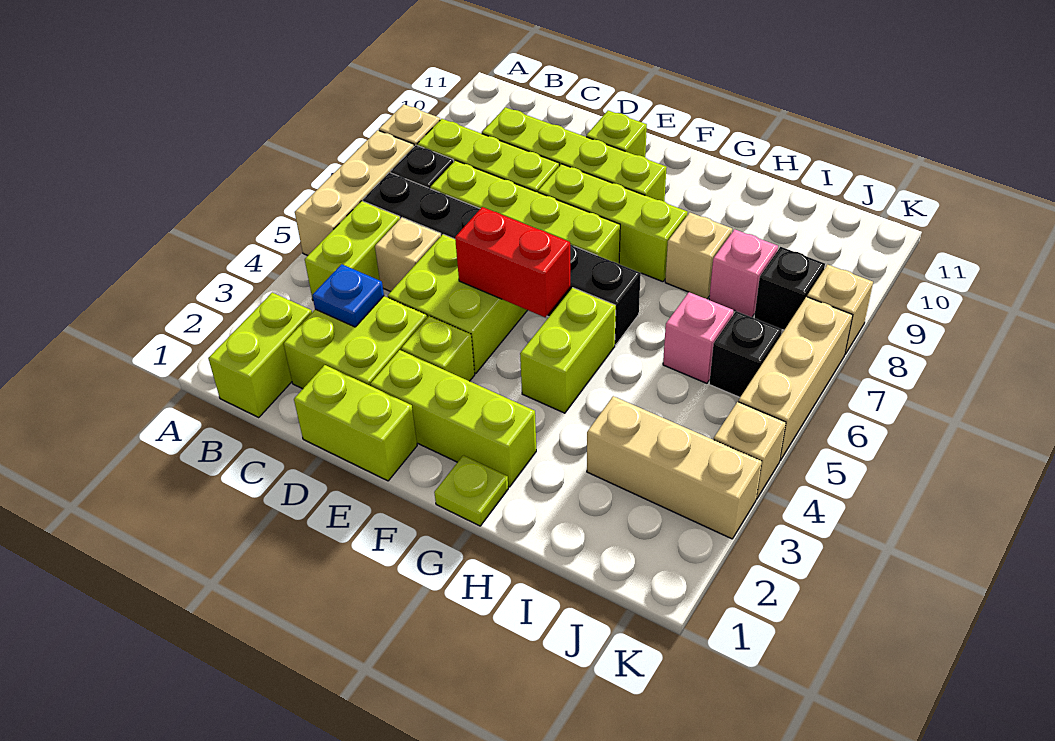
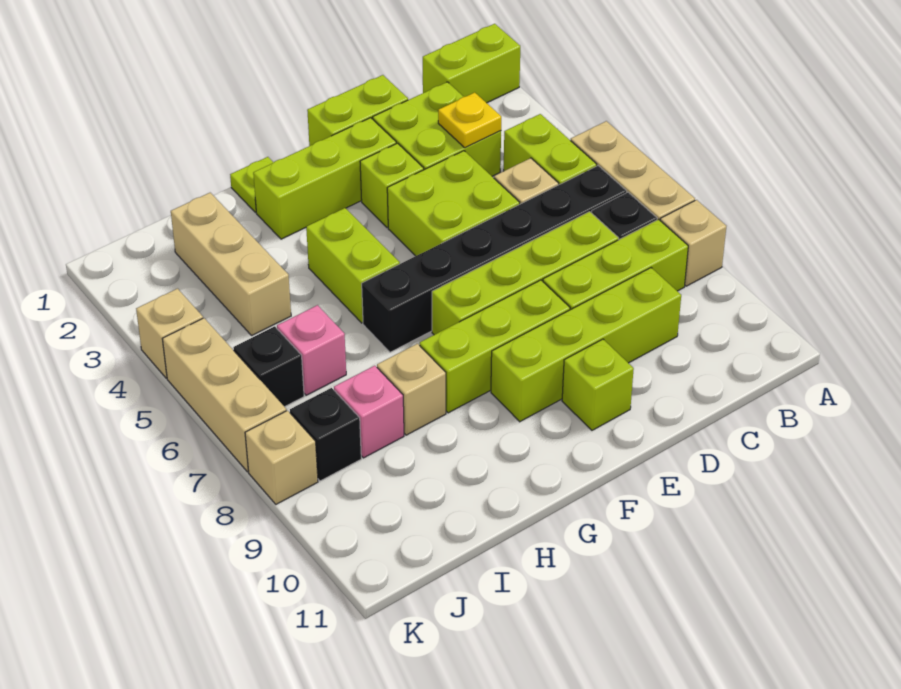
lime 1x2 brick [208,293,312,418] -> lime 1x2 brick turned to [423,24,520,103]
blue 1x1 plate [312,264,384,327] -> yellow 1x1 plate [438,92,501,148]
red 1x2 brick [455,207,570,317] -> none
tan 1x3 brick [587,396,762,539] -> tan 1x3 brick turned to [171,193,291,335]

